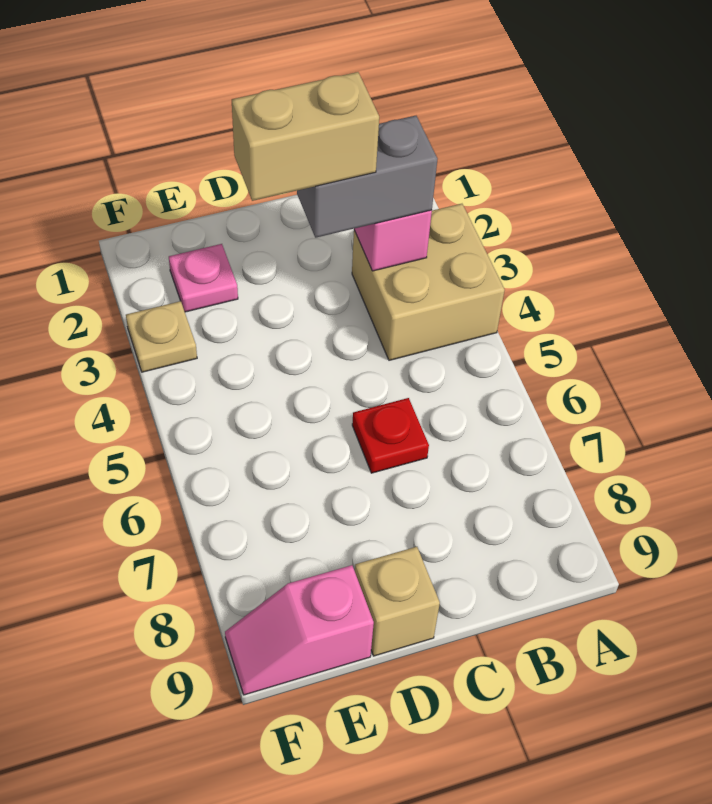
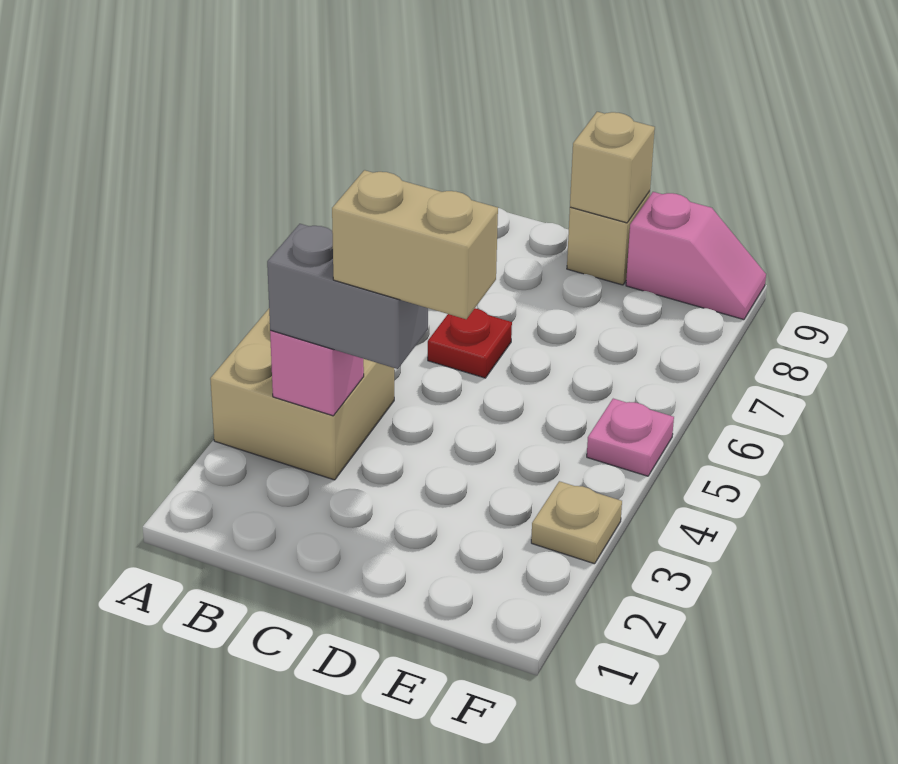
none -> tan 1x1 brick [570,112,655,223]
pink 1x1 plate [169,244,238,312] -> pink 1x1 plate moved to [587,399,674,476]

